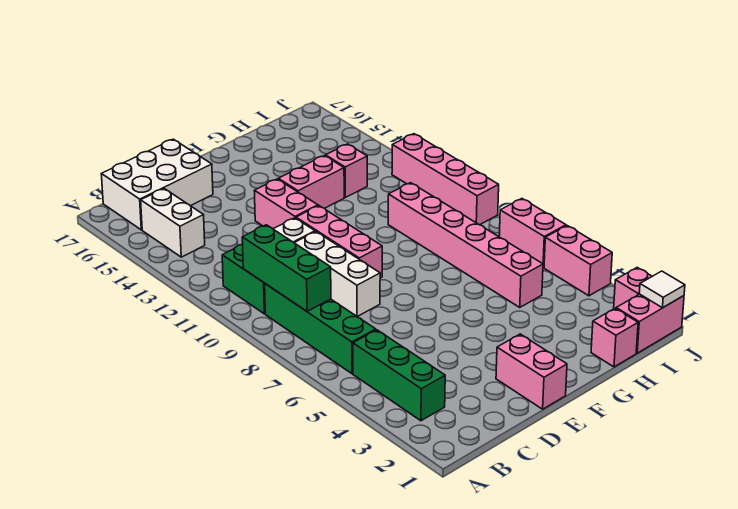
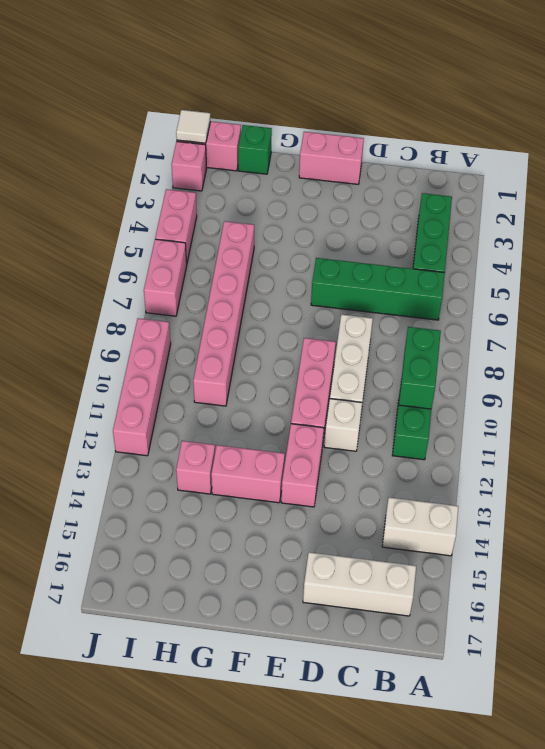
green 1x4 brick [265,284,376,374] -> green 1x4 brick turned to [311,258,445,320]
green 1x3 brick [242,225,331,311] -> green 1x2 brick [399,327,441,409]
white 1x2 brick [141,189,205,257] -> white 1x2 brick turned to [382,498,458,556]
white 2x3 brick [101,139,213,230] -> white 1x3 brick [303,552,416,616]
pink 1x2 brick [496,334,567,409] -> pink 1x2 brick turned to [299,132,364,184]
pink 1x1 brick [591,308,638,367] -> green 1x1 brick [238,125,272,174]

